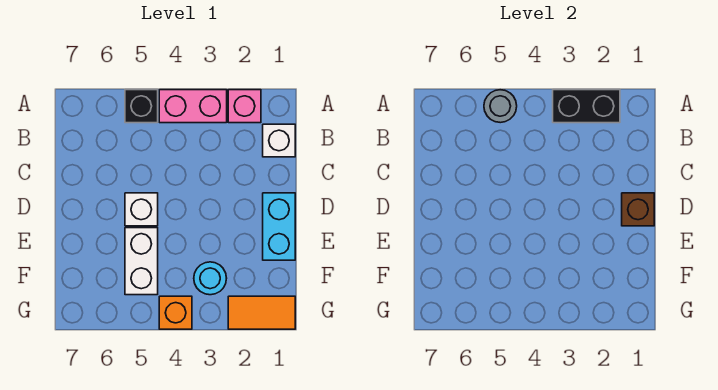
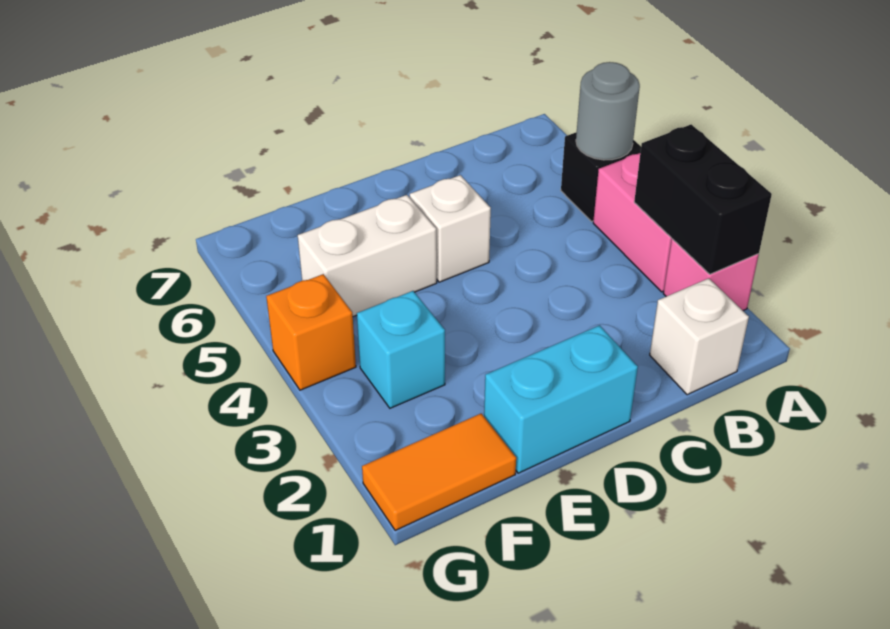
brown 1x1 brick [622,193,654,226] -> none
cyan 1x1 round brick [194,262,227,295] -> cyan 1x1 brick [357,291,445,408]
orange 1x2 tile [228,296,295,329] -> orange 1x2 tile turned to [362,414,516,530]

